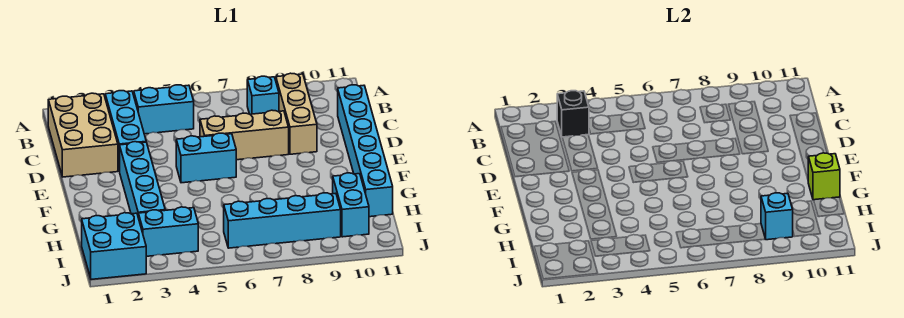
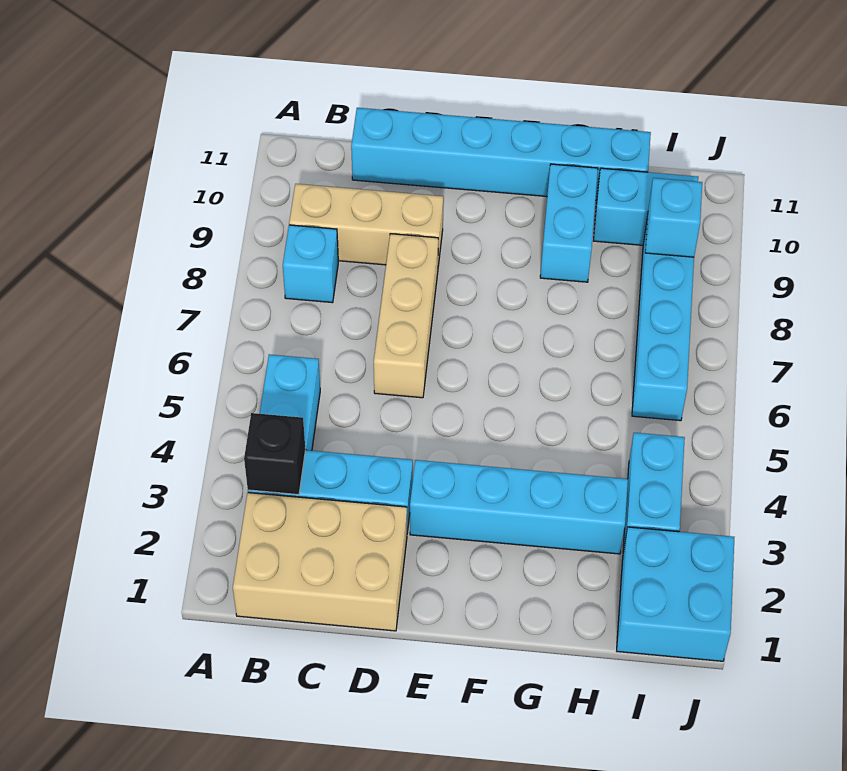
cyan 1x2 brick [176,133,236,183] -> cyan 1x2 brick moved to [540,164,598,282]
lime 1x1 brick [808,153,840,200] -> none

